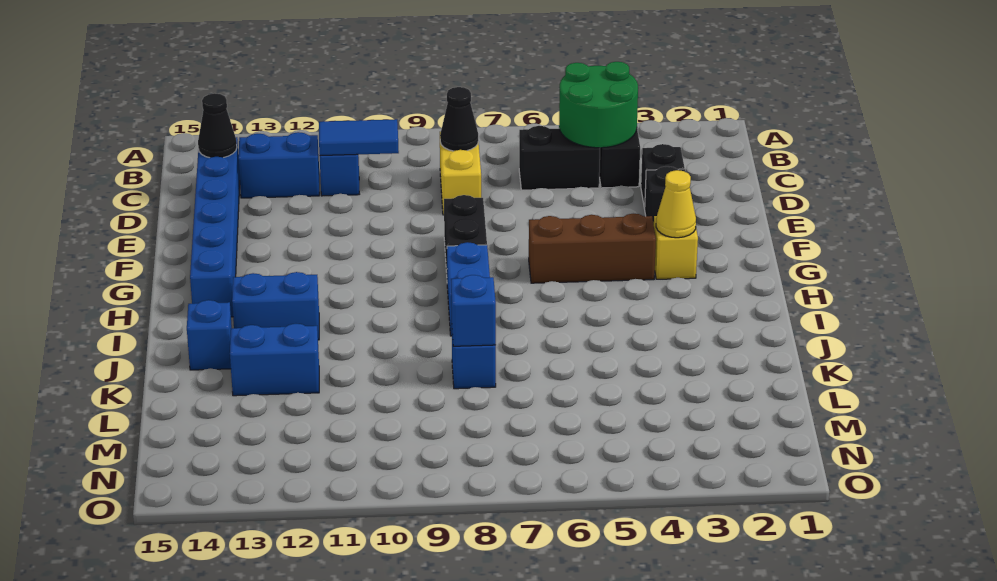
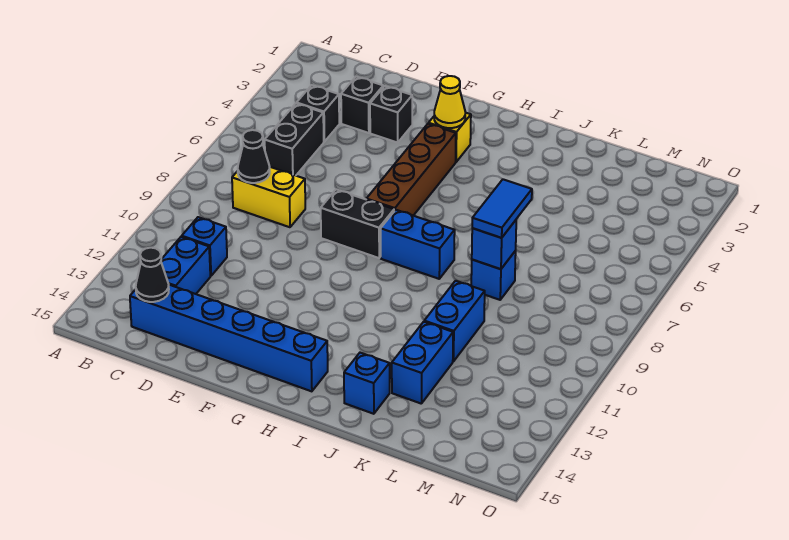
green 2x2 round brick [559,62,638,148] -> none
blue 1x2 tile [319,119,399,156] -> blue 1x2 tile moved to [472,179,532,238]
brown 1x3 brick [529,214,656,283] -> brown 1x4 brick [366,124,456,216]
blue 1x2 brick [232,272,319,340] -> blue 1x2 brick moved to [424,281,485,361]

